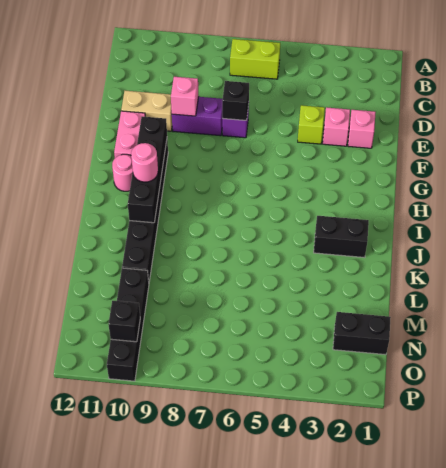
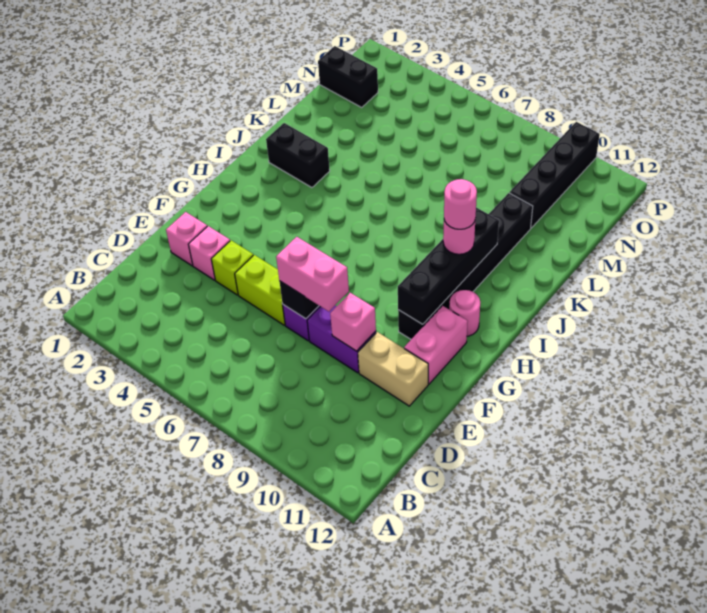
lime 1x2 brick [230,39,280,79] -> lime 1x2 brick moved to [235,255,285,325]
none -> pink 1x2 brick [276,237,349,312]
none -> pink 1x1 round brick [444,179,477,229]
black 1x1 brick [108,301,140,342] -> none

